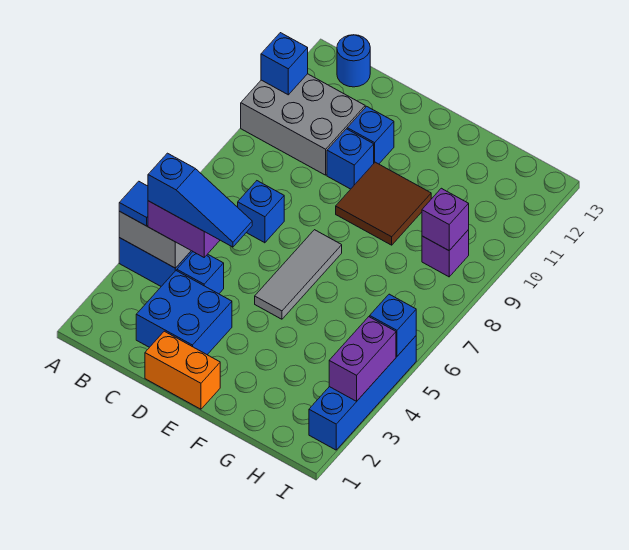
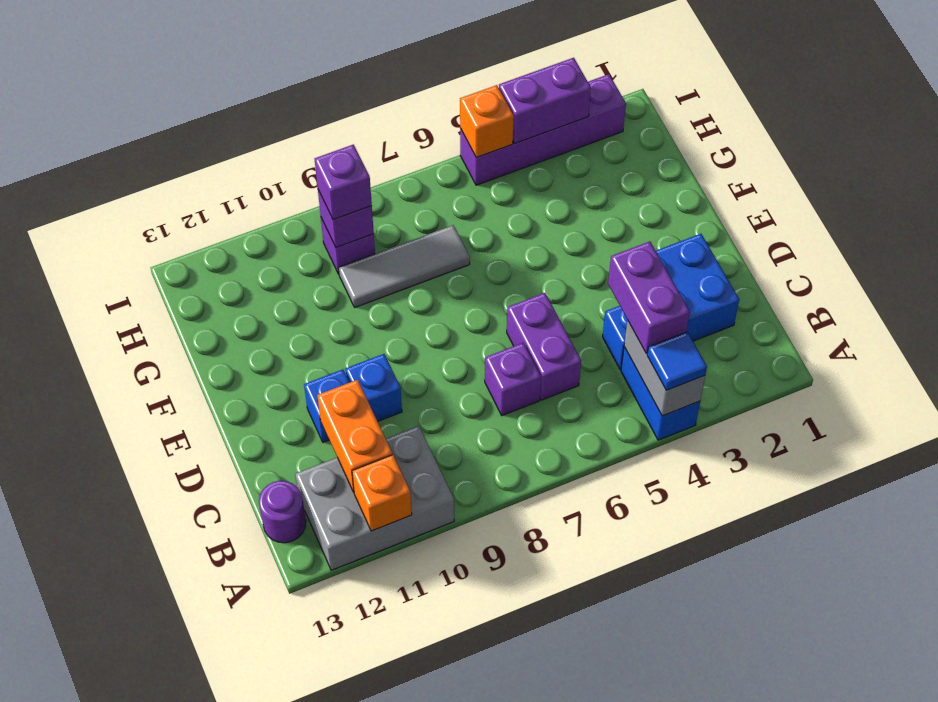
grey 2x3 brick [241,74,365,175] -> grey 2x3 brick turned to [295,426,454,570]
blue 1x1 brick [261,33,308,95] -> orange 1x1 brick [352,455,412,531]
blue 1x3 slope [148,153,252,247] -> none
blue 1x1 round brick [337,35,370,87] -> purple 1x1 round brick [259,481,306,543]
none -> purple 1x2 brick [507,293,581,400]
blue 1x1 brick [238,181,284,243] -> purple 1x1 brick [485,343,541,416]
orange 1x2 brick [145,331,220,409] -> orange 1x2 brick moved to [317,380,392,492]
grey 1x3 tile [255,230,342,319] -> grey 1x3 tile moved to [339,225,470,308]
brown 2x2 tile [336,162,431,245] -> none
none -> purple 1x1 brick [315,145,372,220]
blue 1x4 brick [309,336,416,450] -> purple 1x4 brick [460,74,626,185]
blue 1x1 brick [370,294,416,356] -> orange 1x1 brick [460,85,514,157]

